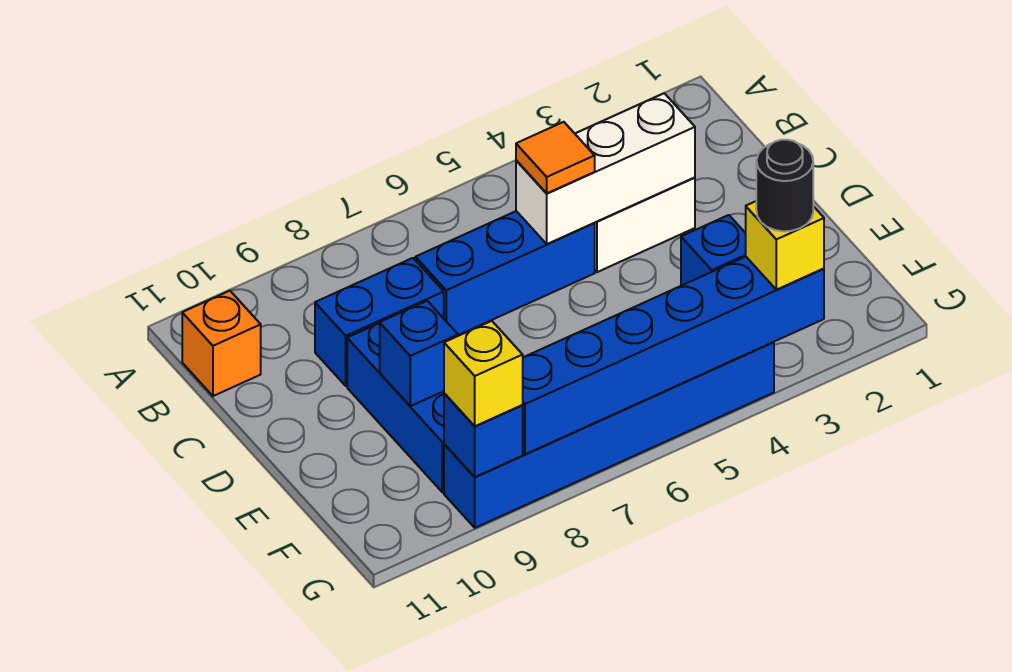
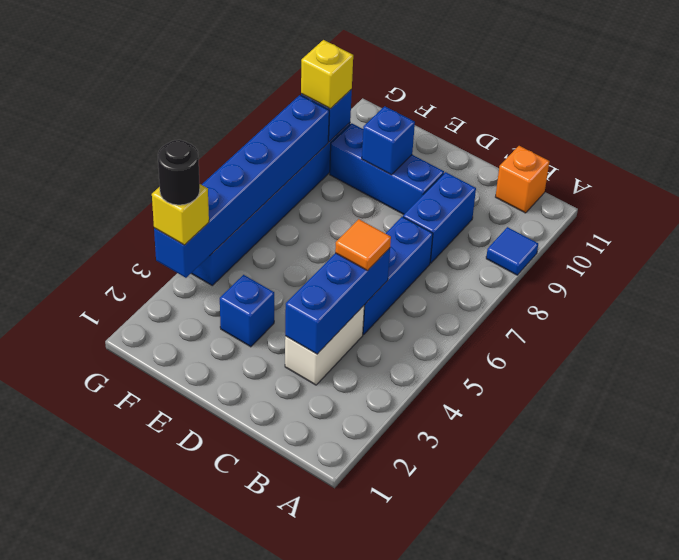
none -> blue 1x1 tile [486,227,538,275]
white 1x3 brick [516,93,695,244] -> blue 1x3 brick [285,248,390,354]

